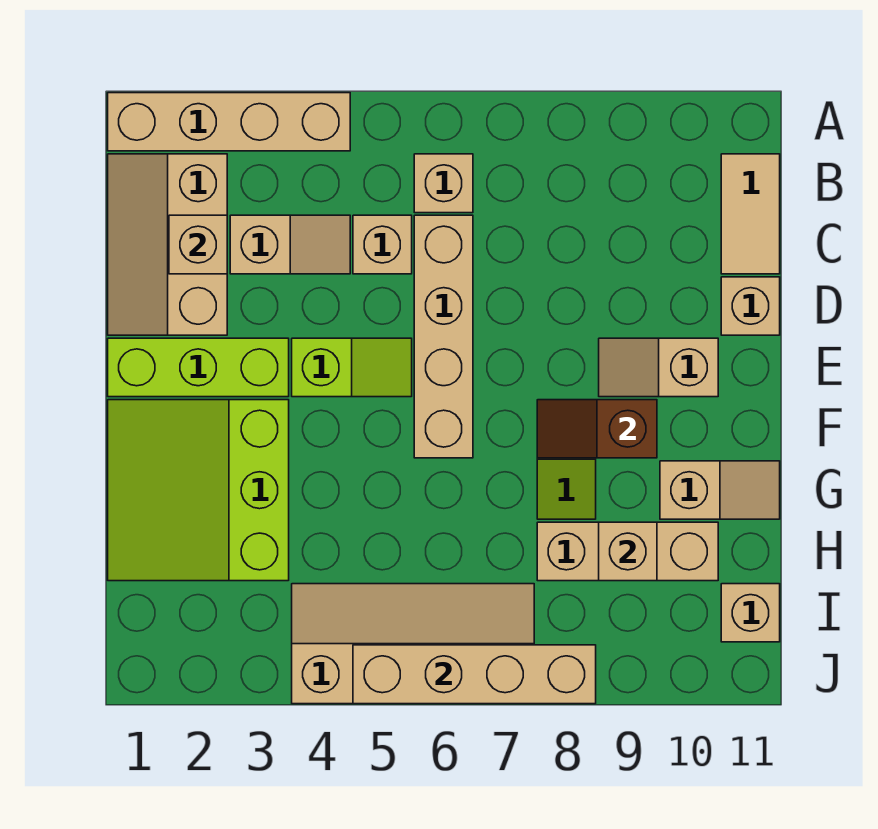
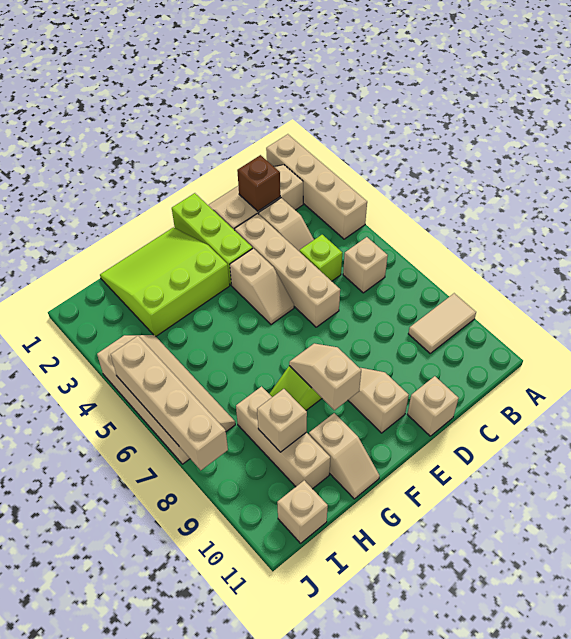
tan 1x2 tile [721,154,780,274] -> tan 1x2 tile moved to [408,293,476,353]
tan 1x1 brick [169,215,227,274] -> brown 1x1 brick [237,155,280,211]
tan 1x1 brick [353,215,412,274] -> lime 1x1 brick [299,235,342,281]
tan 1x4 brick [414,215,473,458] -> tan 1x4 brick turned to [235,214,340,327]
lime 1x2 slope [292,338,412,397] -> tan 1x2 slope [230,248,294,324]
brown 1x2 slope [537,400,657,458] -> tan 1x2 slope [289,343,361,410]

